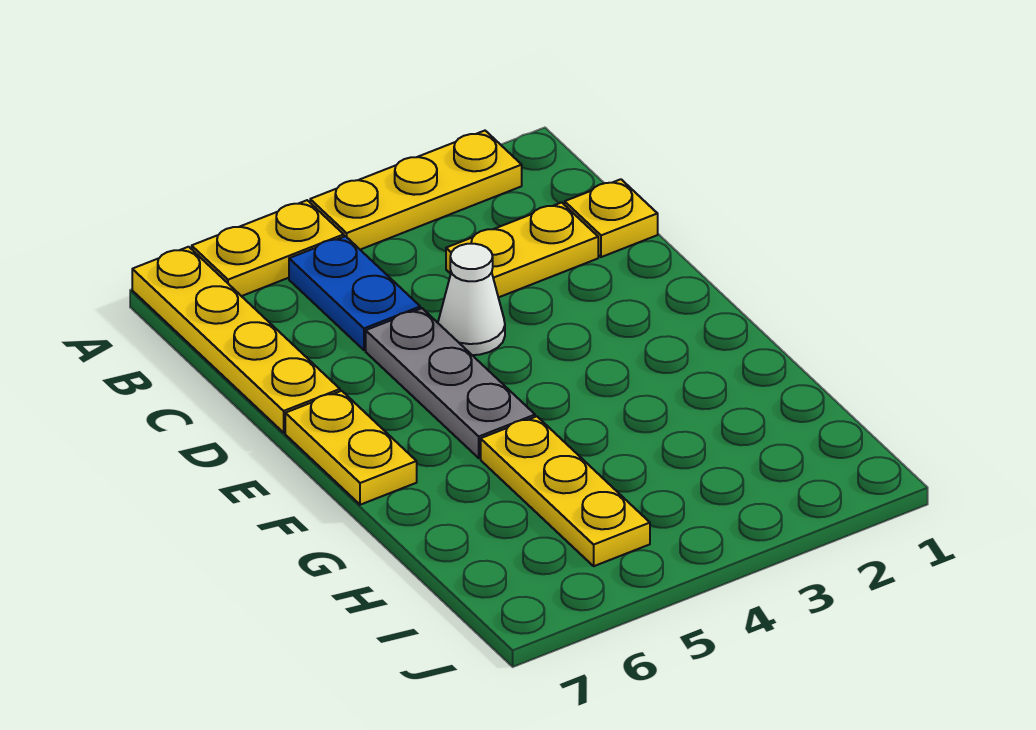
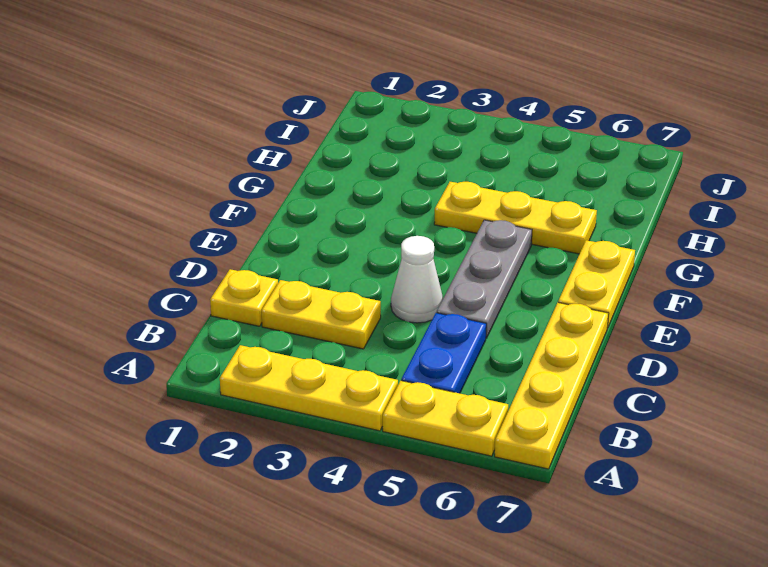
yellow 1x3 plate [481,416,650,566] -> yellow 1x3 plate turned to [434,182,597,254]

